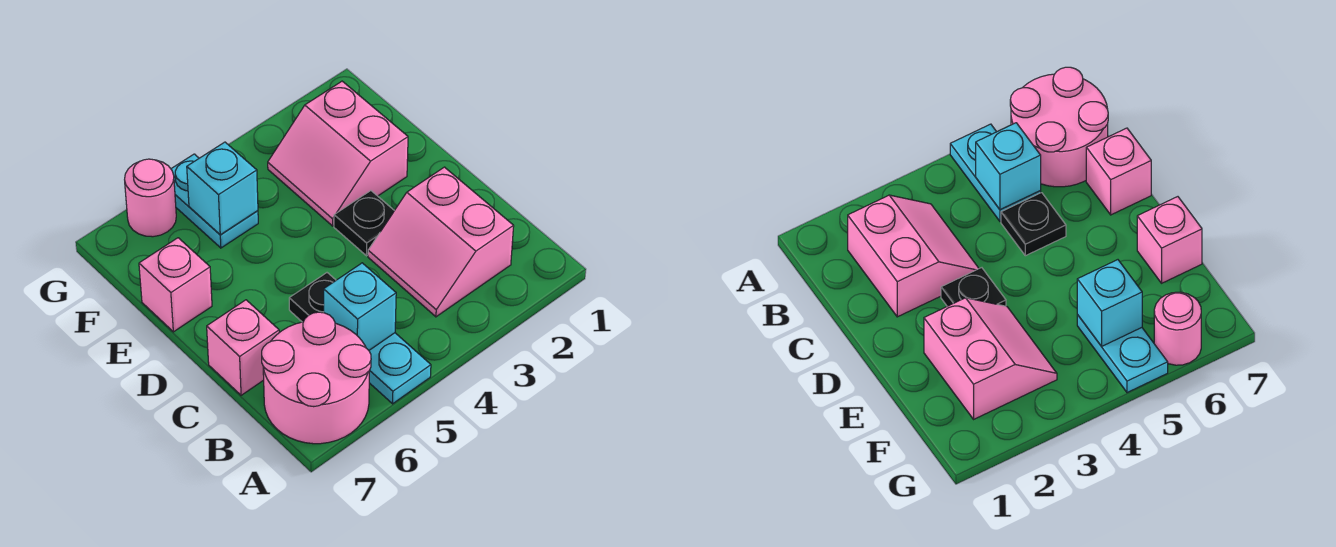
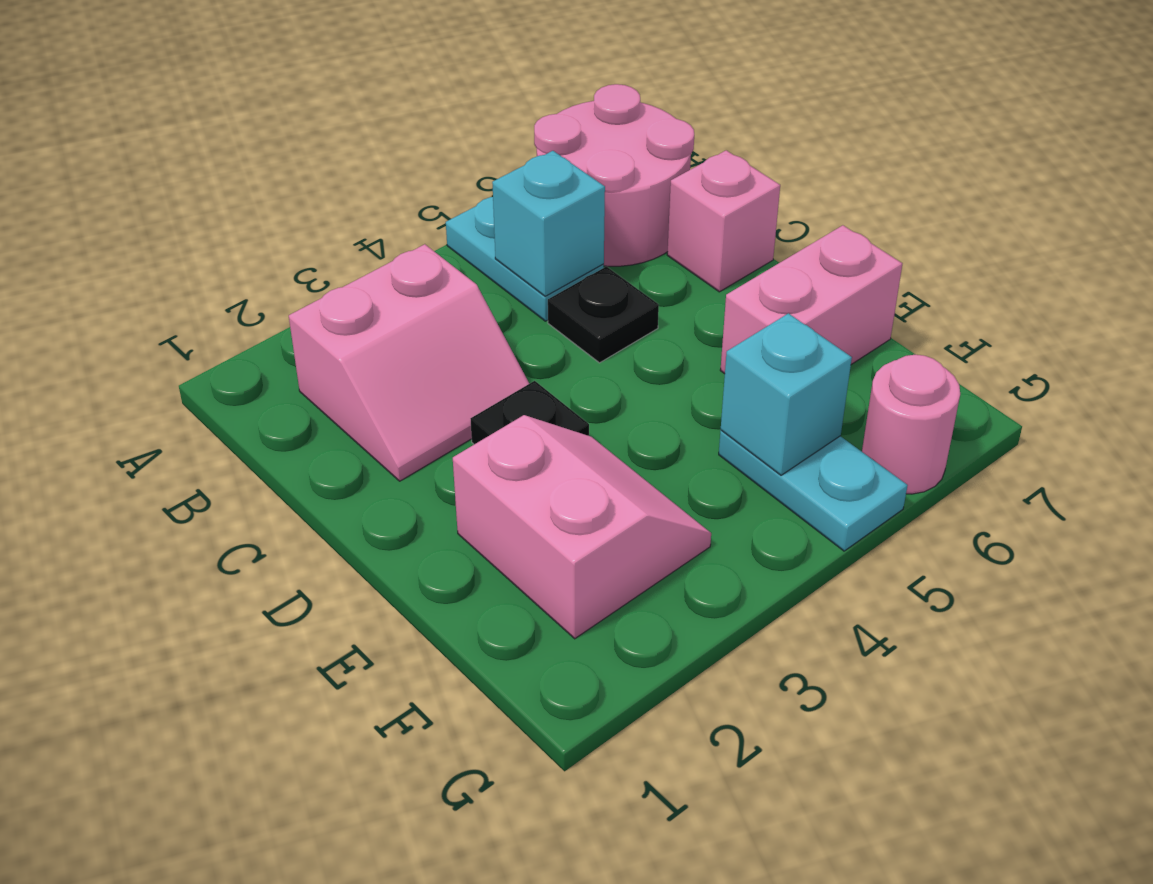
pink 2x2 slope [368,167,514,317] -> pink 2x2 slope turned to [289,244,529,481]
pink 1x1 brick [139,238,212,332] -> pink 1x2 brick [720,225,902,374]

